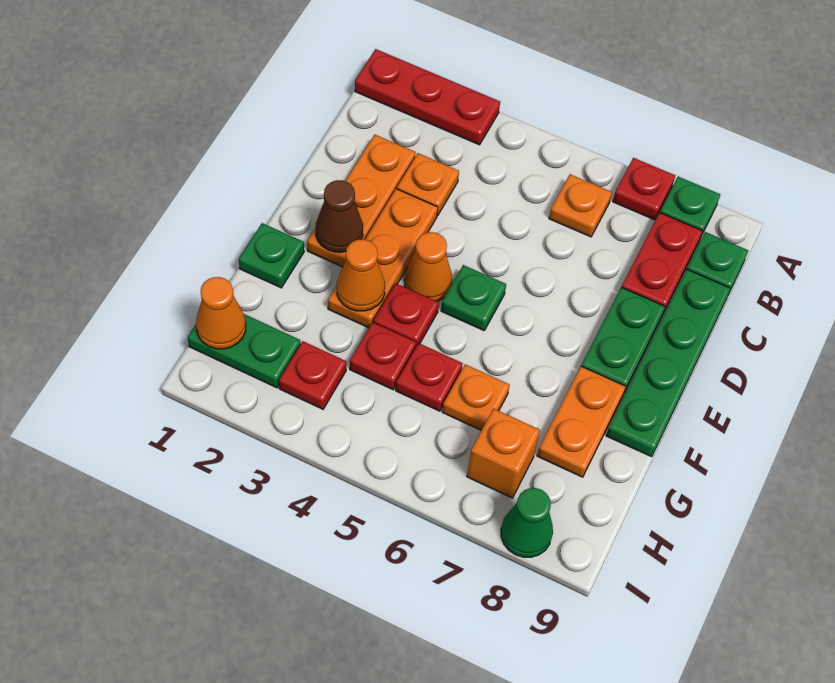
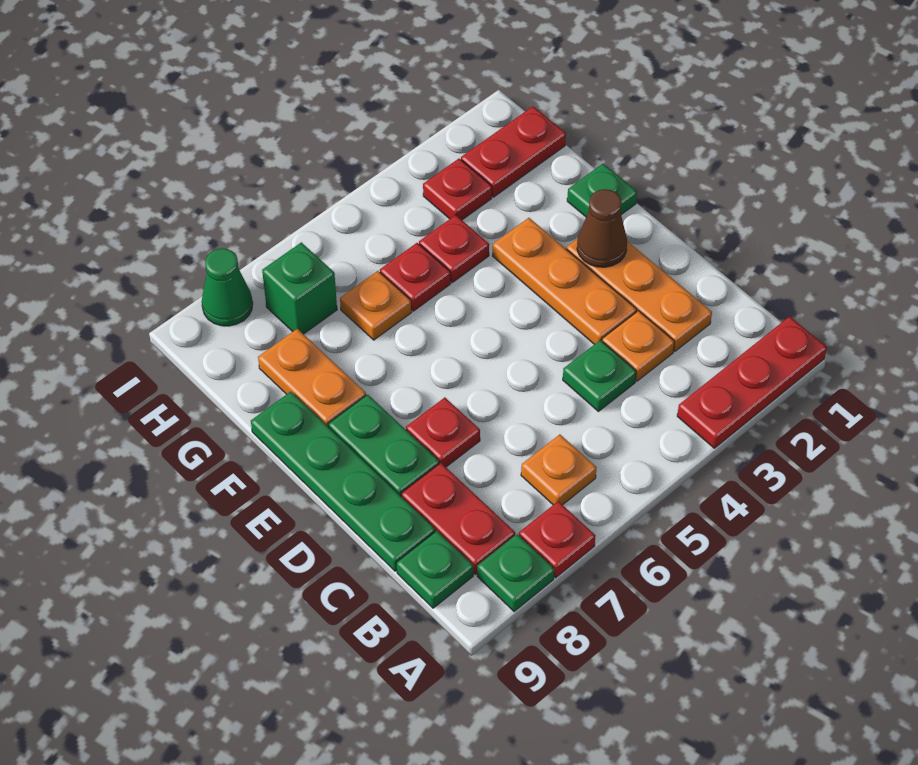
orange 1x1 cone [404,232,452,301] -> none
green 1x1 plate [441,265,506,330] -> green 1x1 plate moved to [563,340,636,411]
orange 1x1 cone [337,239,385,311] -> none
red 1x1 plate [373,283,439,346] -> red 1x1 plate moved to [406,397,480,467]
green 1x2 plate [188,314,301,388] -> red 1x2 plate [461,106,566,197]
orange 1x1 cone [196,277,246,349] -> none
orange 1x1 brick [467,409,540,498] -> green 1x1 brick [262,242,337,334]

